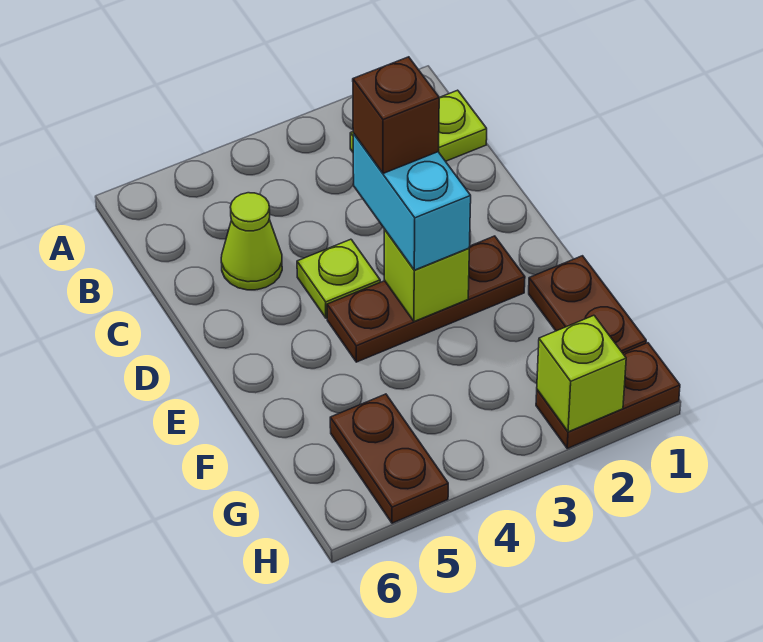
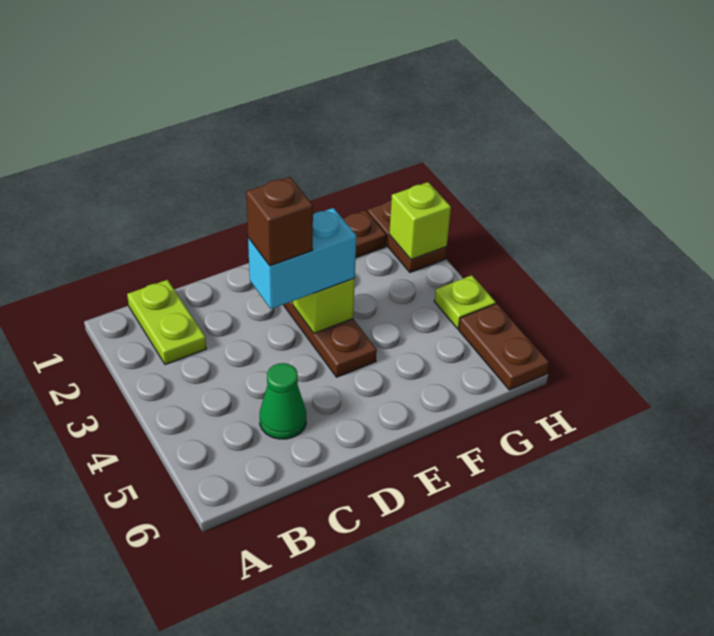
lime 1x1 cone [221,193,282,290] -> green 1x1 cone [260,363,306,439]
lime 1x1 plate [297,239,380,318] -> lime 1x1 plate moved to [434,275,496,329]
brown 1x2 plate [330,394,448,523] -> brown 1x2 plate turned to [459,303,549,390]

